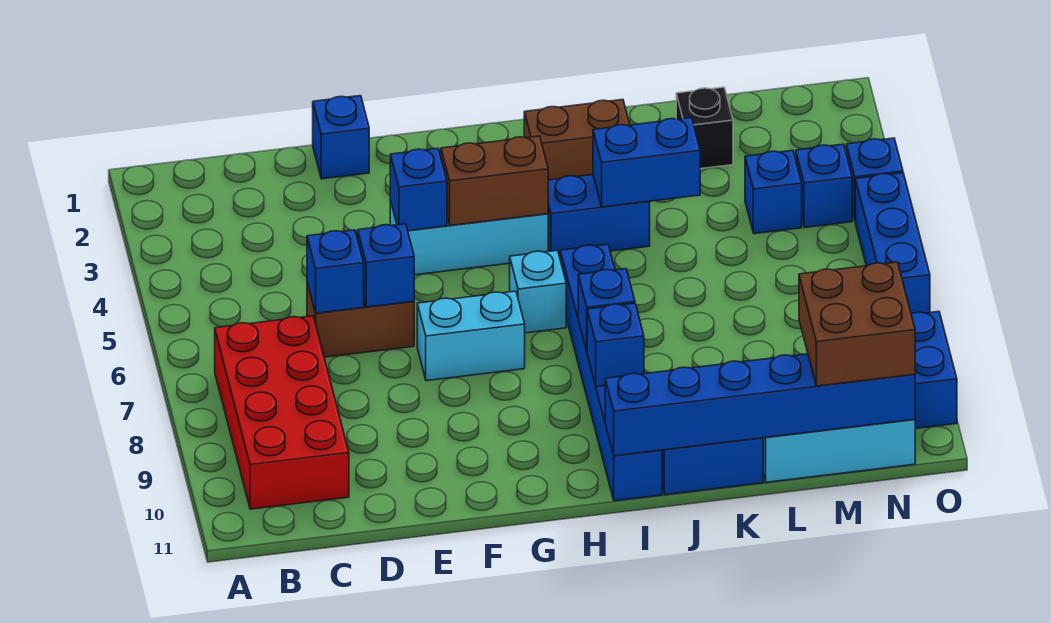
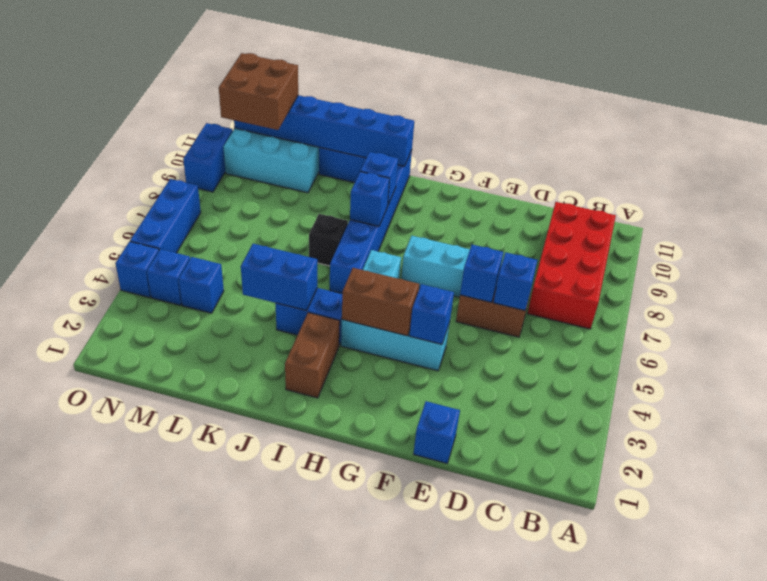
brown 1x2 brick [524,100,630,180] -> brown 1x2 brick turned to [285,313,340,398]
black 1x1 brick [676,87,733,169] -> black 1x1 brick moved to [309,214,348,266]

